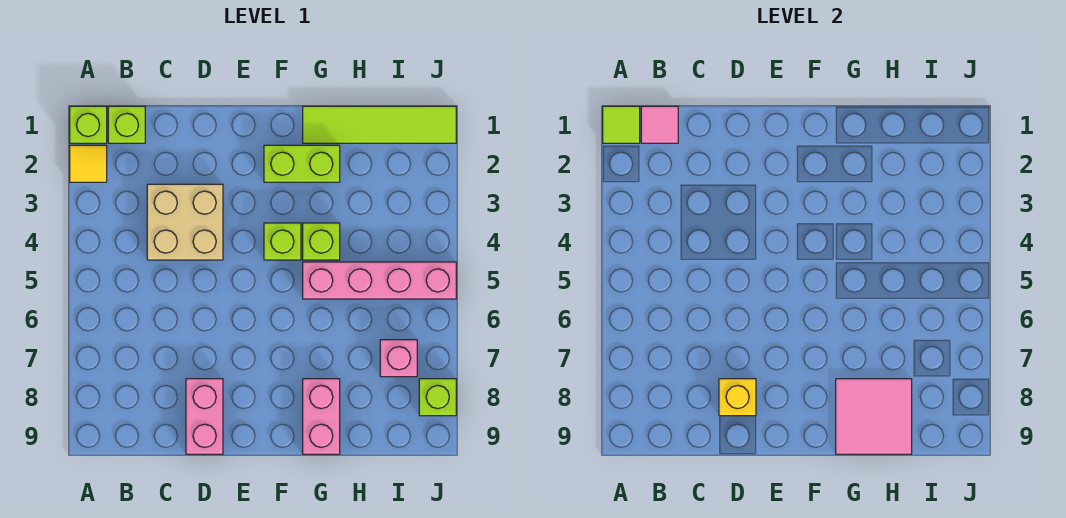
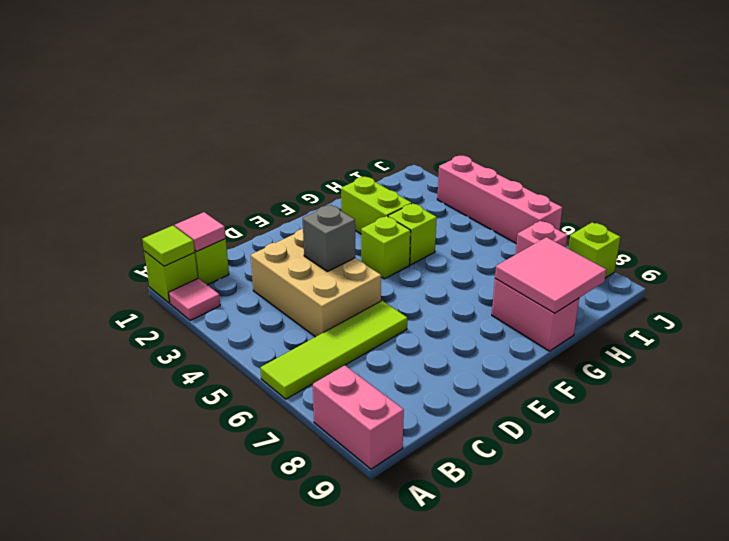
yellow 1x1 tile [70,145,107,182] -> pink 1x1 tile [169,278,220,320]
tan 2x2 brick [147,184,223,260] -> tan 2x3 brick [251,229,381,337]
none -> grey 1x1 brick [303,205,355,272]
pink 1x2 brick [186,379,223,454] -> pink 1x2 brick moved to [313,365,404,469]
yellow 1x1 brick [719,379,756,416] -> none
lime 1x2 brick [264,145,340,182] -> lime 1x2 brick turned to [341,177,412,234]
lime 1x4 tile [303,106,456,143] -> lime 1x4 tile moved to [260,301,407,399]
pink 1x4 brick [303,262,456,299] -> pink 1x4 brick turned to [437,156,562,244]

